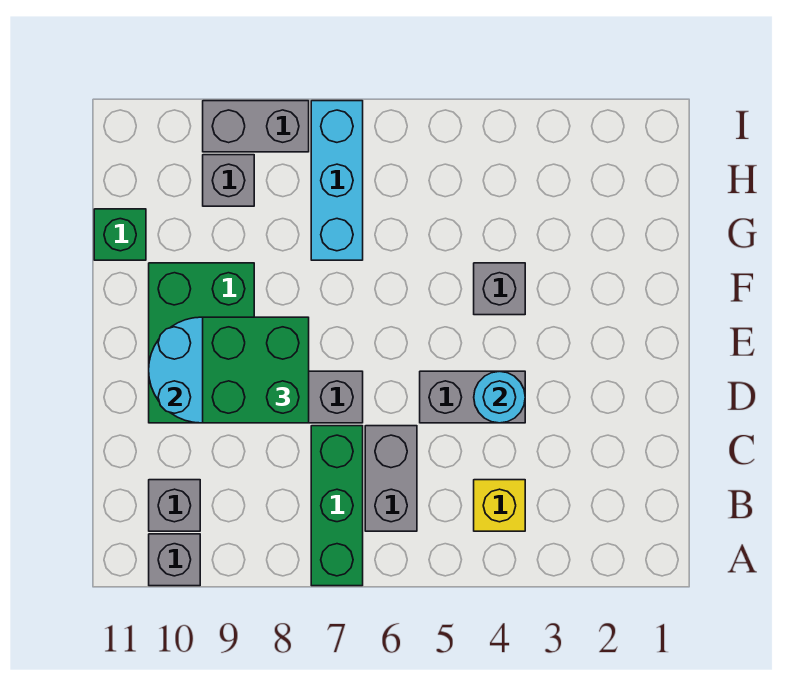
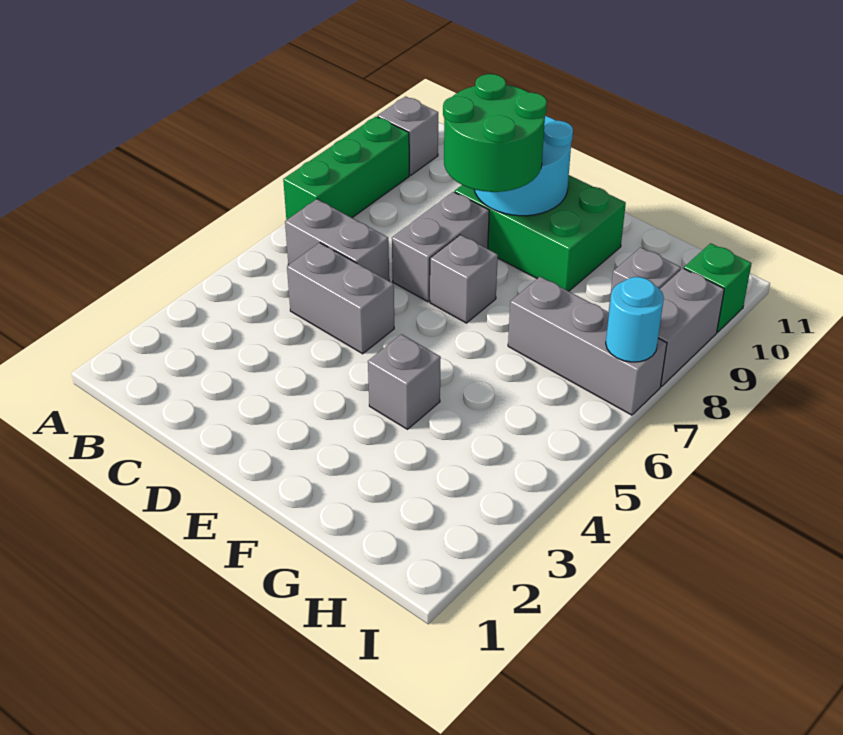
green 1x3 brick [311,426,363,586] -> green 1x3 brick turned to [283,116,409,220]
yellow 1x1 brick [474,480,525,531] -> none
grey 1x1 brick [149,480,200,531] -> grey 1x1 brick moved to [430,235,498,323]
grey 1x2 brick [420,371,525,423] -> grey 1x2 brick turned to [287,243,394,354]
cyan 1x1 round brick [474,371,525,423] -> cyan 1x1 round brick moved to [606,277,664,362]
green 2x2 brick [203,317,309,423] -> green 2x2 round brick [443,74,547,192]
cyan 1x3 brick [311,101,363,260] -> grey 1x3 brick [508,277,667,415]
green 1x1 brick [94,209,146,260] -> green 1x1 brick moved to [684,243,752,332]

